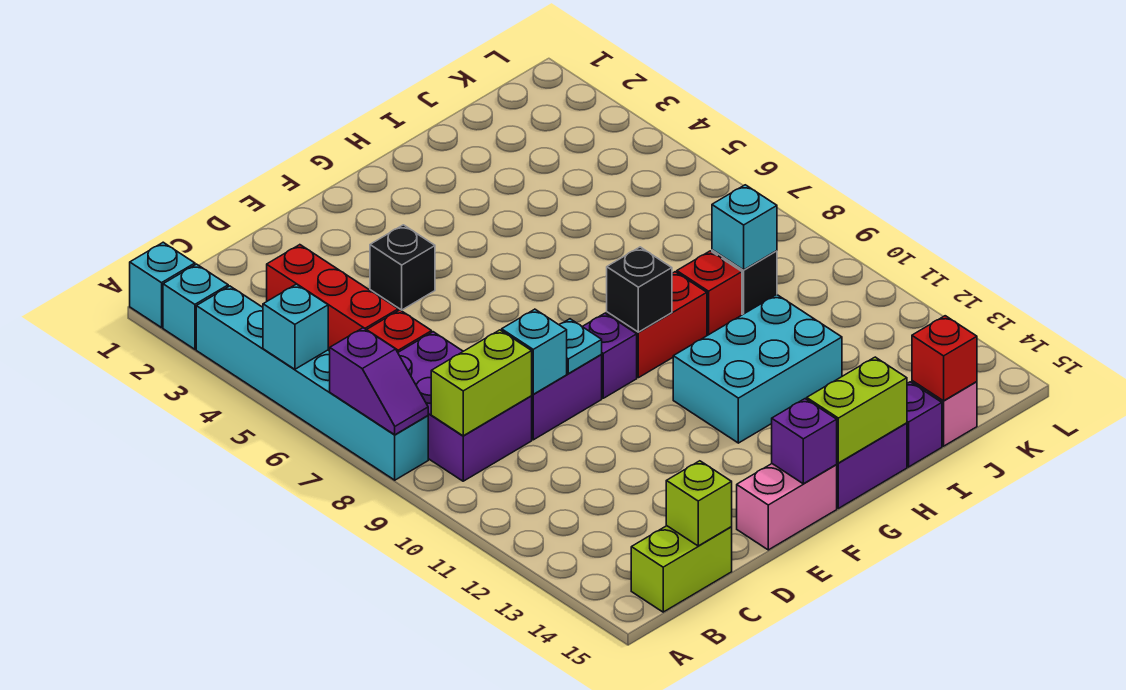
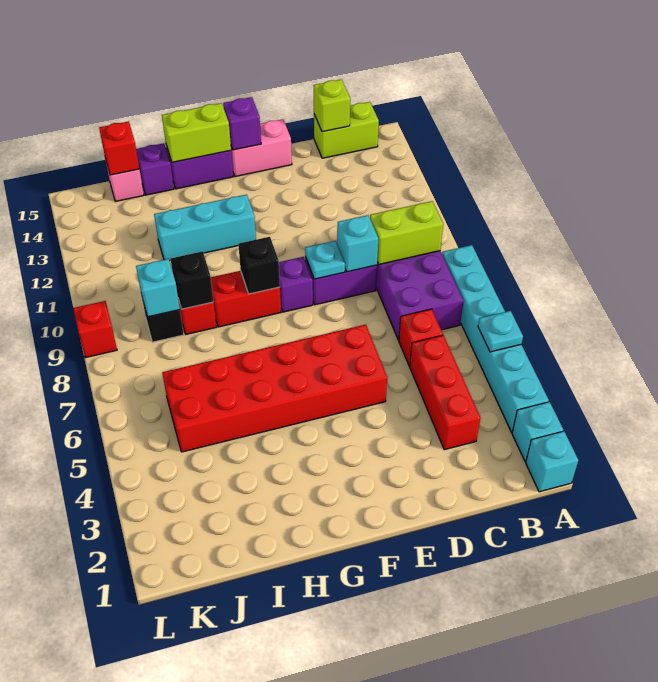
cyan 1x1 brick [263,284,328,369] -> cyan 1x1 plate [478,311,523,352]
purple 1x2 slope [330,328,428,435] -> none
black 1x1 brick [370,225,435,310] -> black 1x1 brick moved to [171,251,214,309]
none -> red 2x6 brick [162,325,387,452]
cyan 2x3 brick [673,295,842,443] -> cyan 1x3 brick [154,194,256,261]
none -> red 1x1 brick [73,301,117,358]

